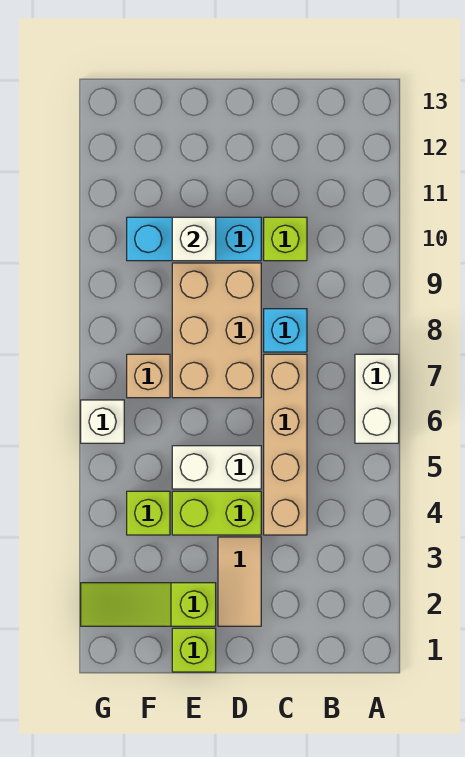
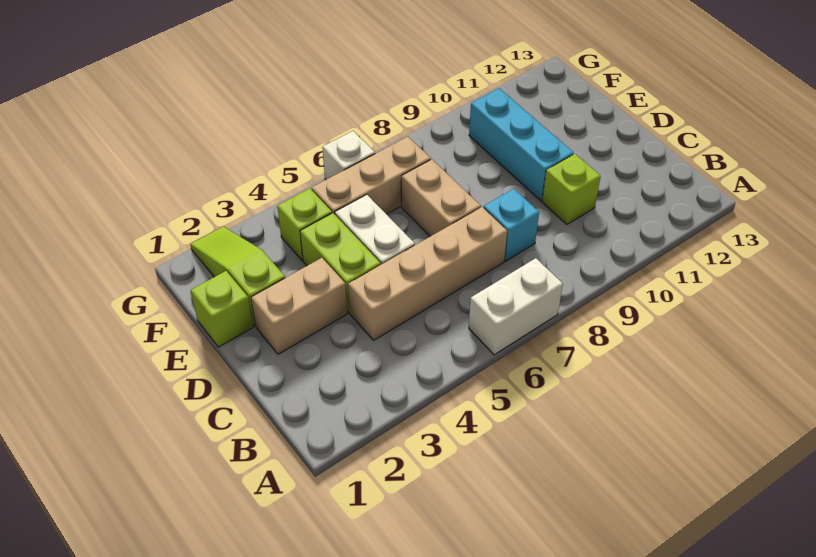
tan 1x2 tile [218,537,261,626] -> tan 1x2 brick [251,258,347,354]
tan 2x3 brick [172,263,261,398] -> tan 1x2 brick [401,159,481,236]
white 1x1 brick [172,217,216,261] -> none
tan 1x1 brick [127,354,170,398] -> tan 1x3 brick [312,137,431,214]

